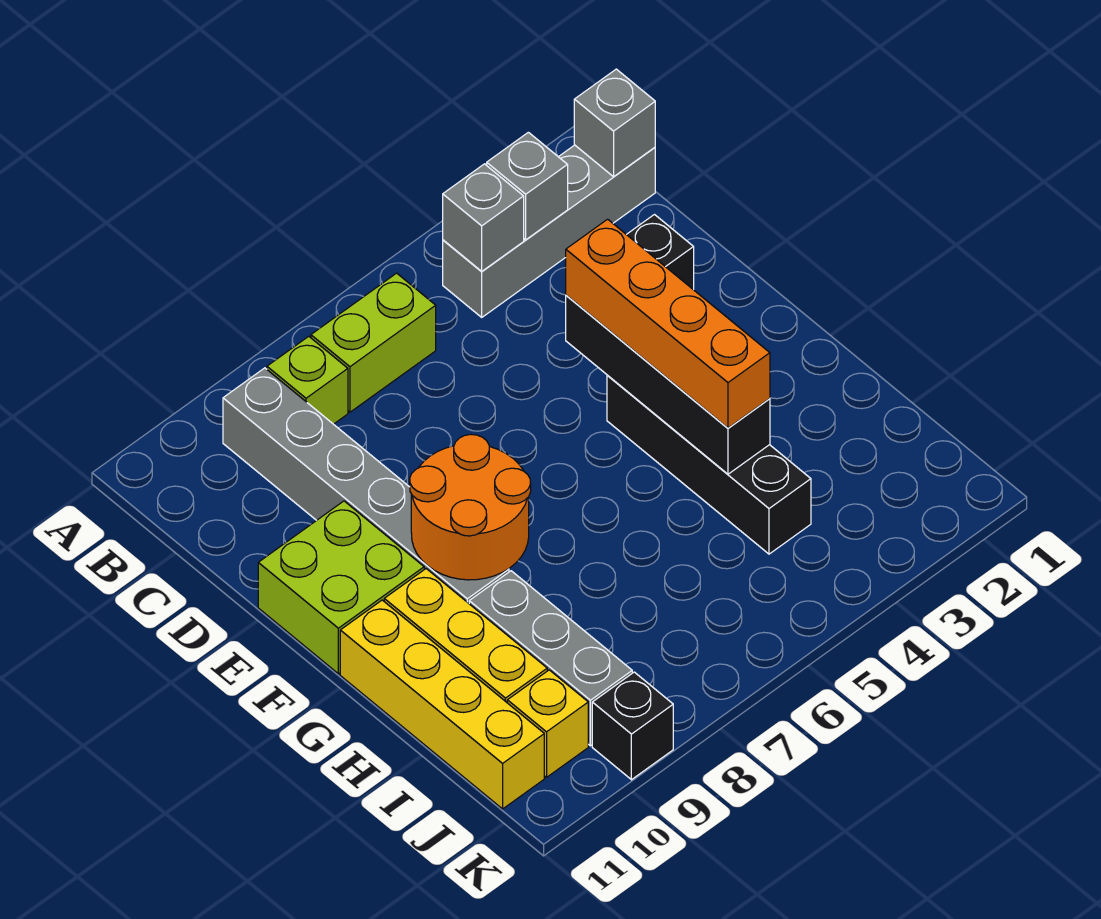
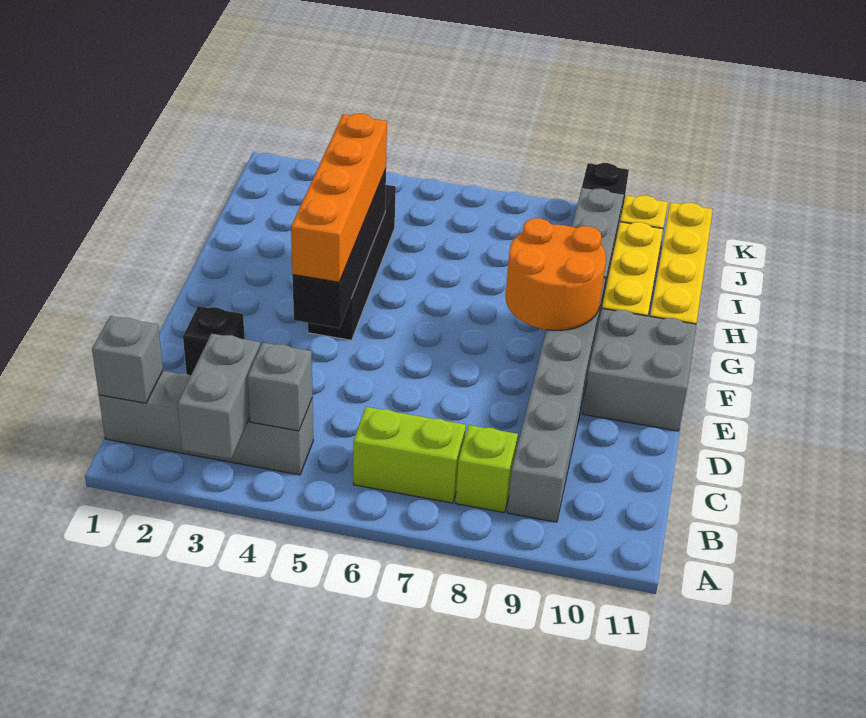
grey 1x1 brick [487,132,568,240] -> grey 1x2 brick [178,334,260,459]
lime 2x2 brick [258,501,424,674] -> grey 2x2 brick [582,309,696,431]

